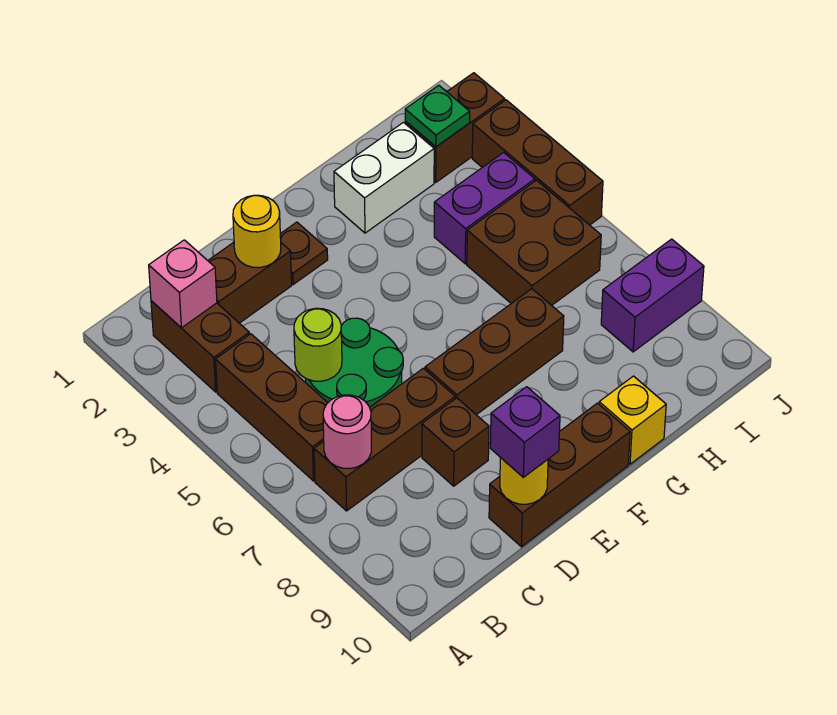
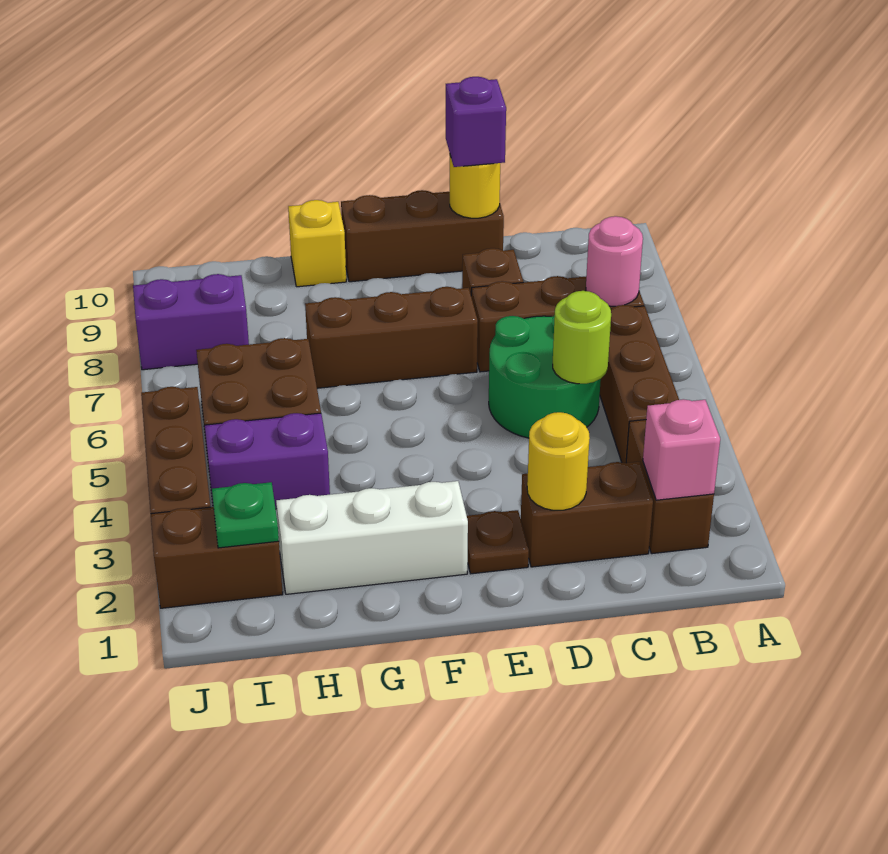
white 1x2 brick [334,123,434,233] -> white 1x3 brick [276,481,468,594]

